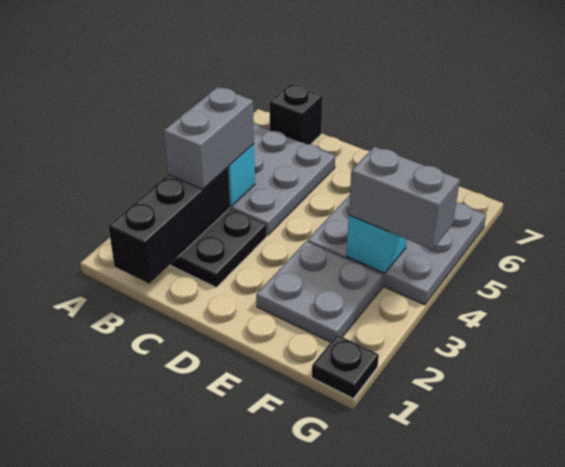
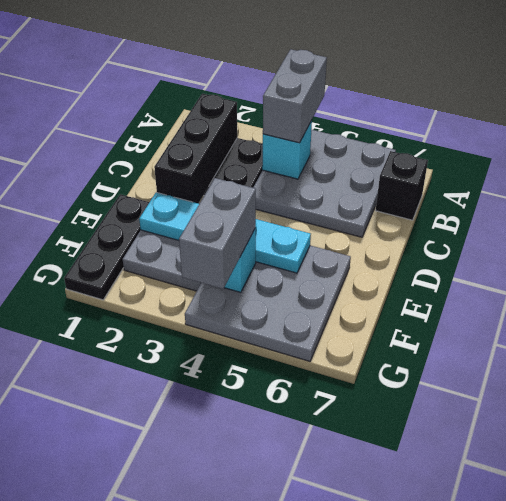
black 1x3 brick [108,167,230,284] -> black 1x3 brick turned to [154,94,237,204]
grey 1x2 brick [164,87,254,189] -> grey 1x2 brick turned to [263,49,327,143]
none -> cyan 1x4 plate [139,192,311,273]
black 1x1 plate [312,335,379,399] -> black 1x3 plate [64,194,149,300]

